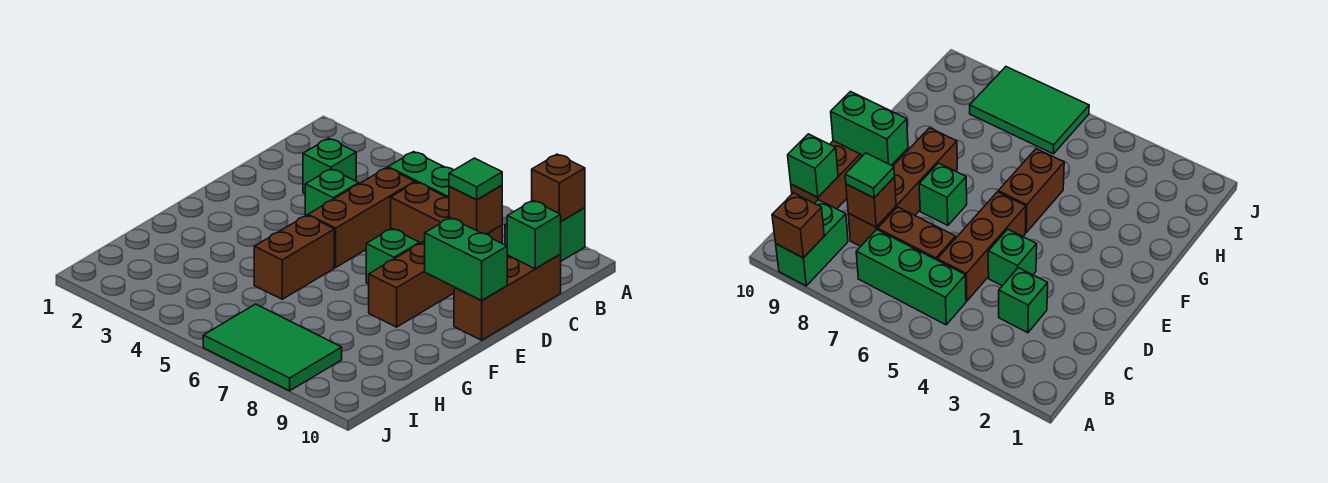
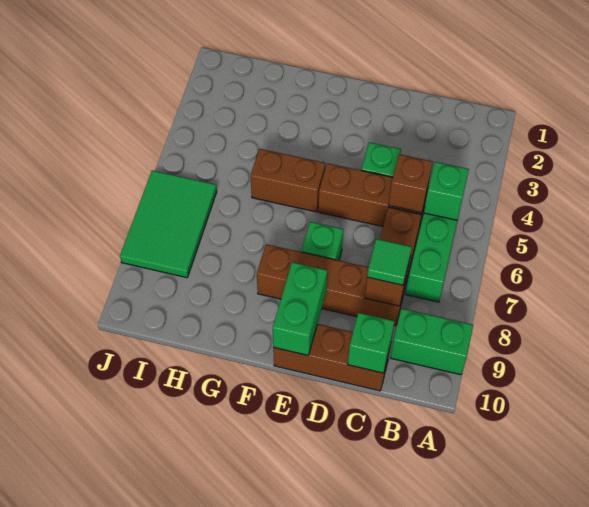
brown 1x1 brick [532,154,585,221] -> brown 1x1 brick moved to [389,154,433,213]
green 1x1 brick [303,138,356,194] -> green 1x1 brick moved to [424,162,469,220]

